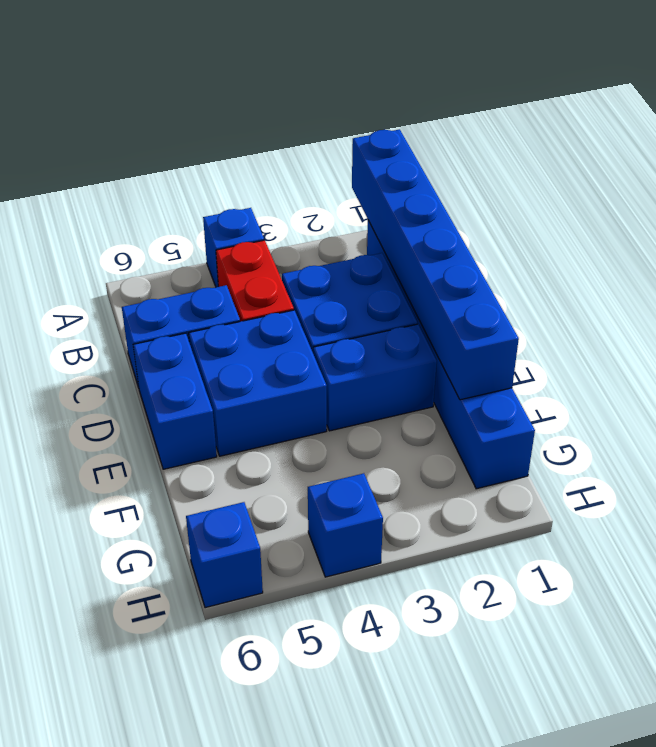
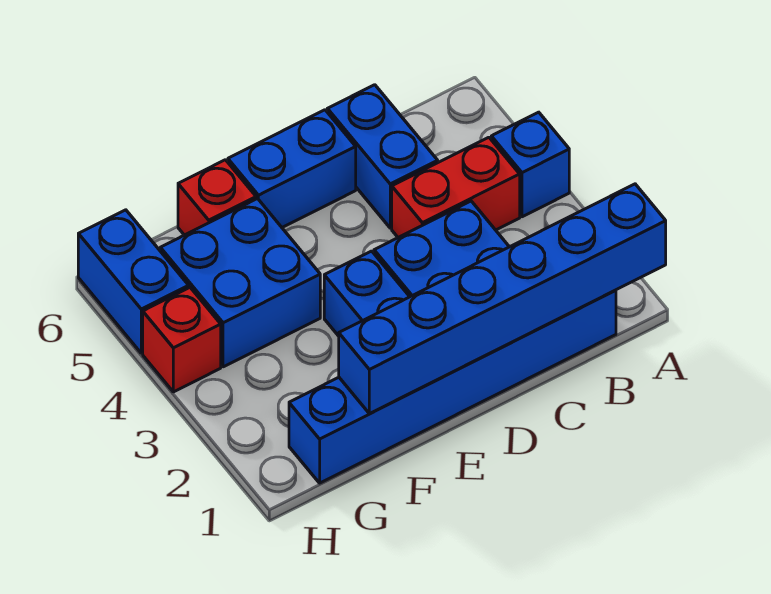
blue 2x2 brick [189,310,327,456] -> blue 2x2 brick moved to [160,199,320,367]
none -> red 1x1 brick [178,160,256,235]
blue 1x1 brick [308,473,383,577] -> red 1x1 brick [143,288,221,392]
blue 1x1 brick [186,502,263,608] -> blue 1x2 brick [78,210,189,353]

